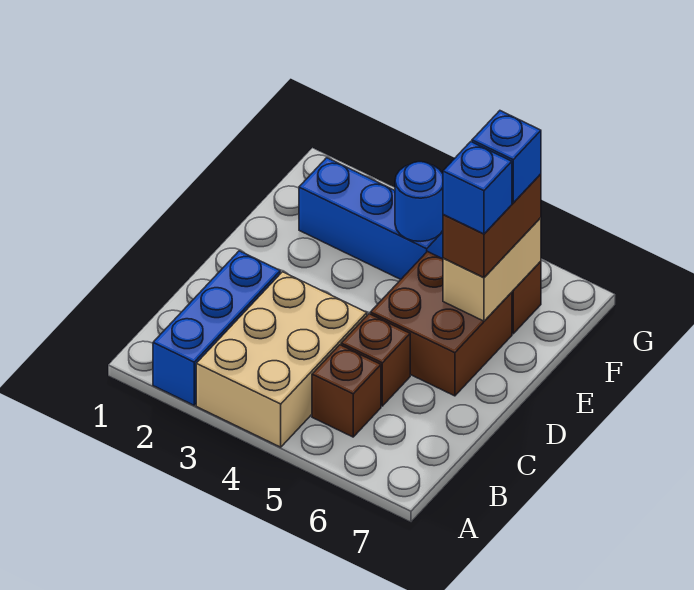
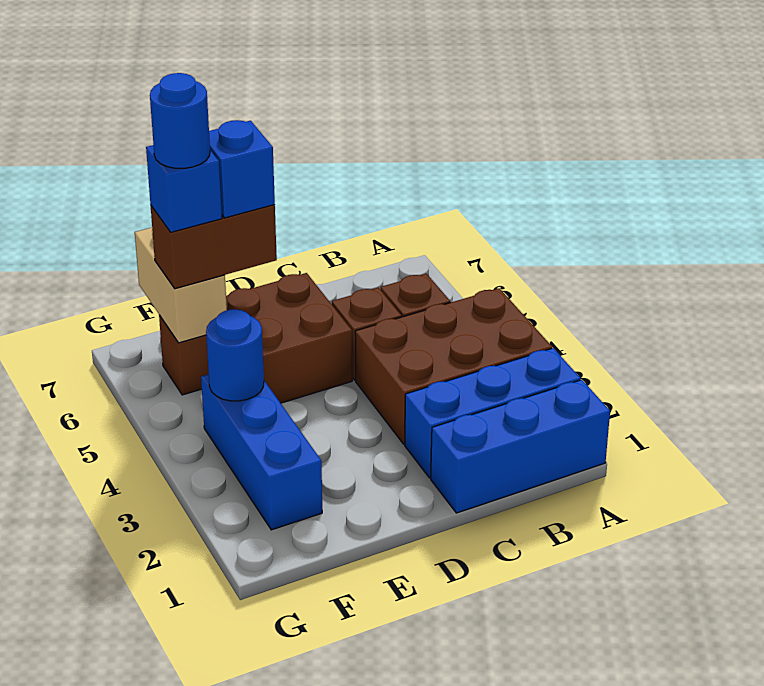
none -> blue 1x3 brick [431,380,610,513]
tan 2x3 brick [196,272,367,447] -> brown 2x3 brick [355,288,552,444]
tan 1x2 brick [443,218,541,321] -> tan 1x2 brick turned to [135,228,227,343]
none -> blue 1x1 round brick [150,73,210,168]

